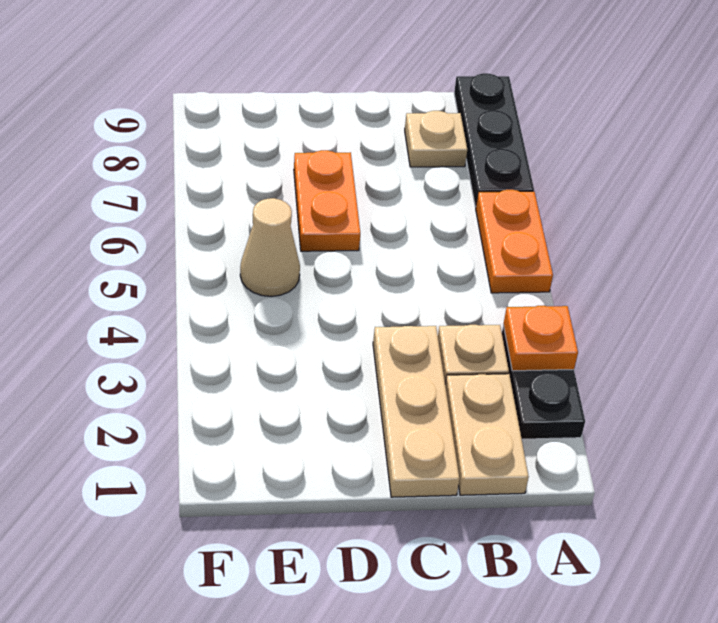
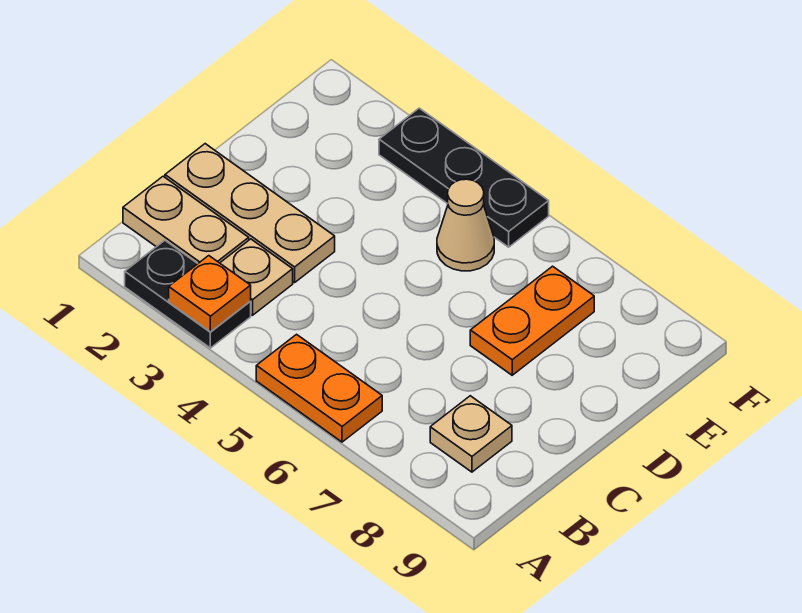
black 1x3 plate [454,73,534,207] -> black 1x3 plate moved to [379,108,549,247]
orange 1x2 plate [294,150,360,251] -> orange 1x2 plate turned to [470,266,594,375]

